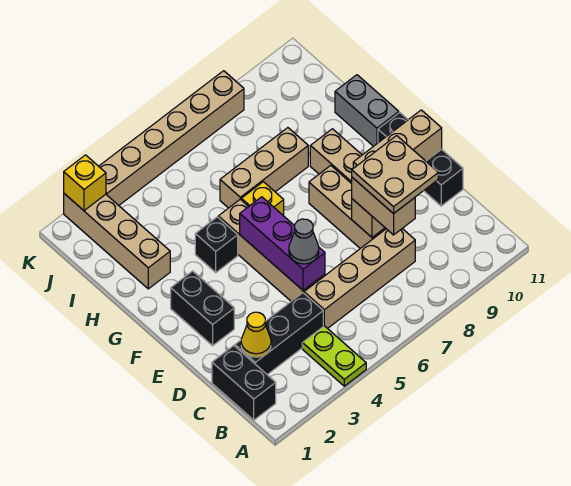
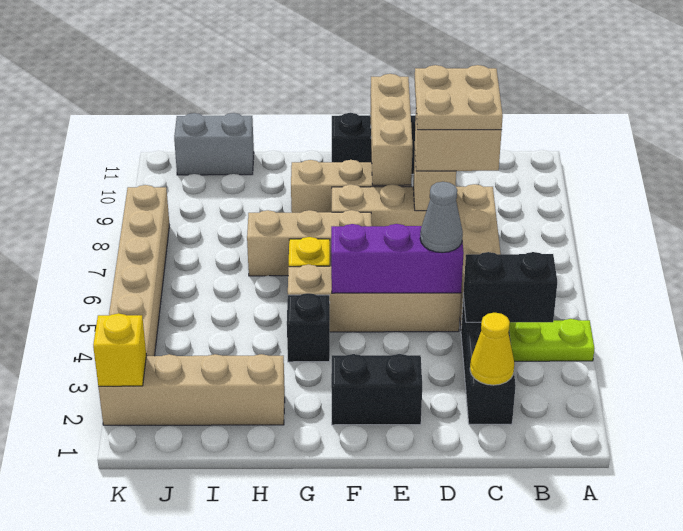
black 1x2 brick [212,346,276,420] -> black 1x2 brick moved to [463,252,557,322]
grey 1x2 brick [335,75,399,146] -> grey 1x2 brick moved to [174,113,254,175]
tan 1x3 brick [220,128,308,208] -> tan 1x3 brick turned to [247,210,372,276]

